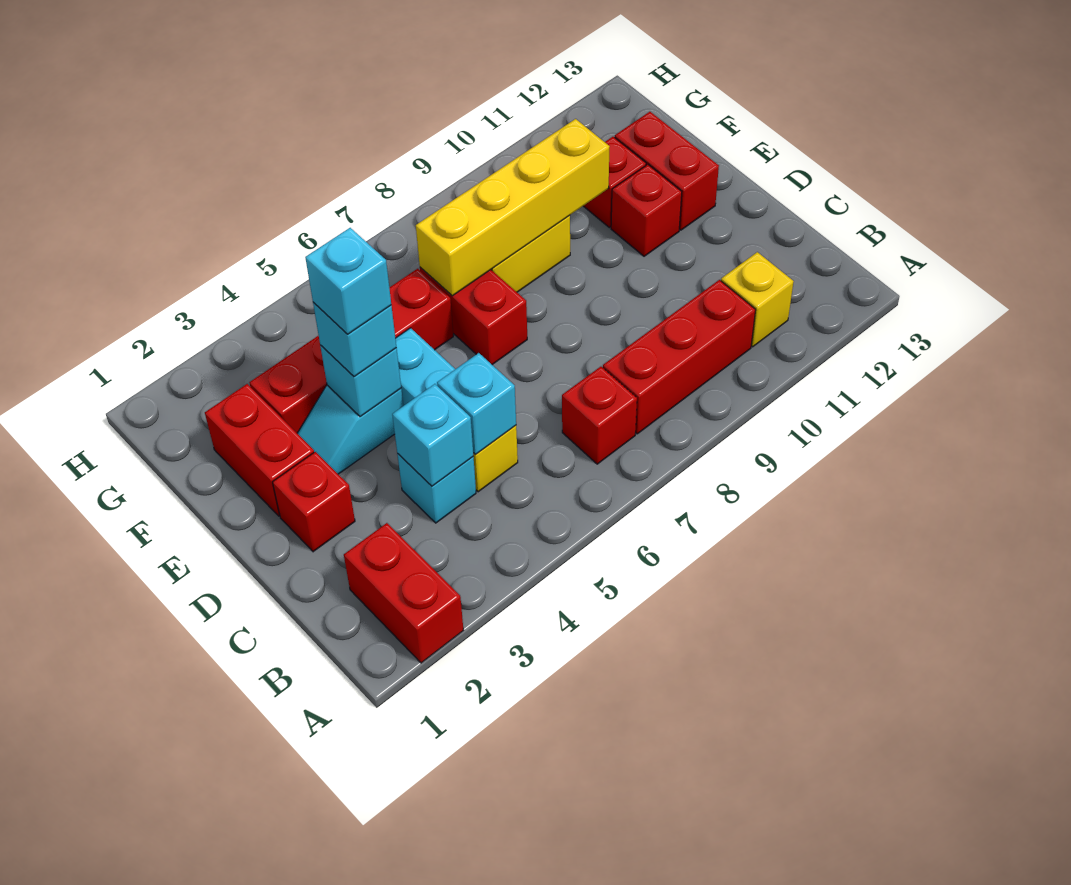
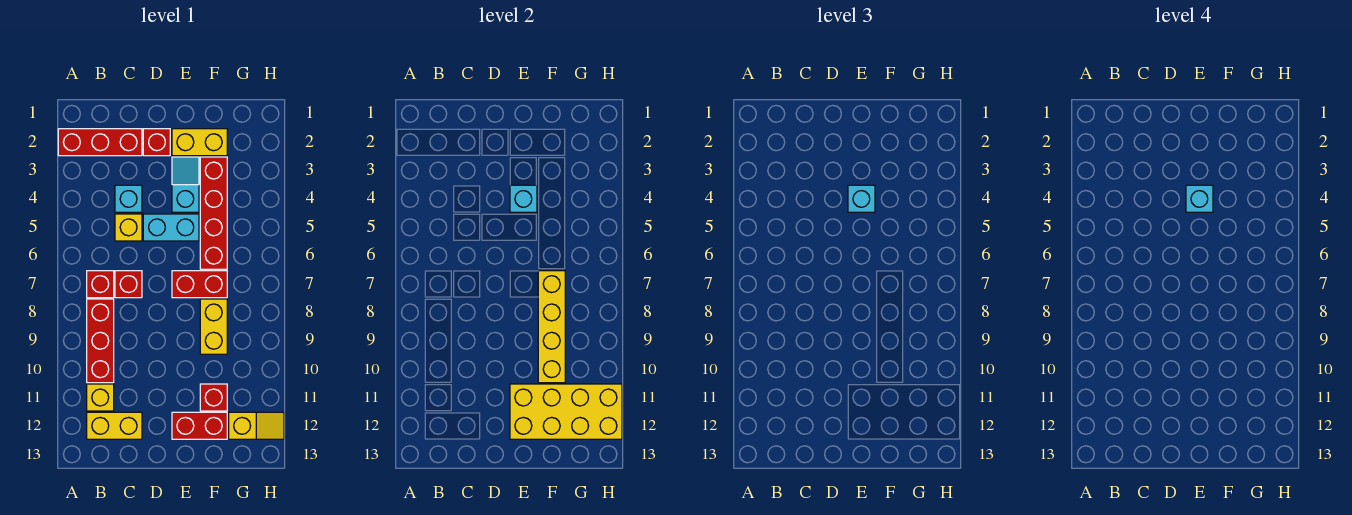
red 1x2 brick [344,523,464,663] -> red 1x3 brick [58,129,142,156]
none -> yellow 1x2 brick [87,412,142,439]
cyan 1x1 brick [392,384,473,486] -> none
cyan 1x1 brick [437,353,516,455] -> none
red 1x2 brick [205,384,314,516] -> yellow 1x2 brick [172,129,227,156]
red 1x1 brick [611,165,682,256] -> red 1x1 brick moved to [115,271,142,298]
none -> yellow 2x4 brick [510,384,622,439]
none -> yellow 1x2 slope [229,412,284,439]

